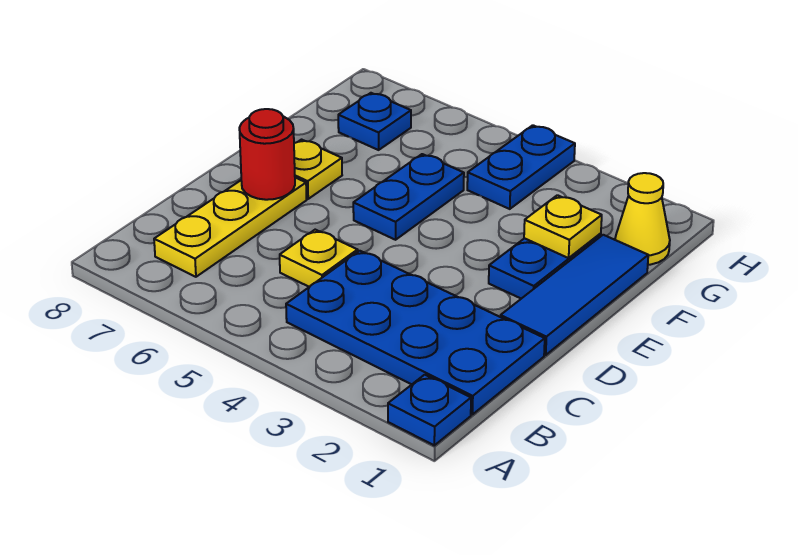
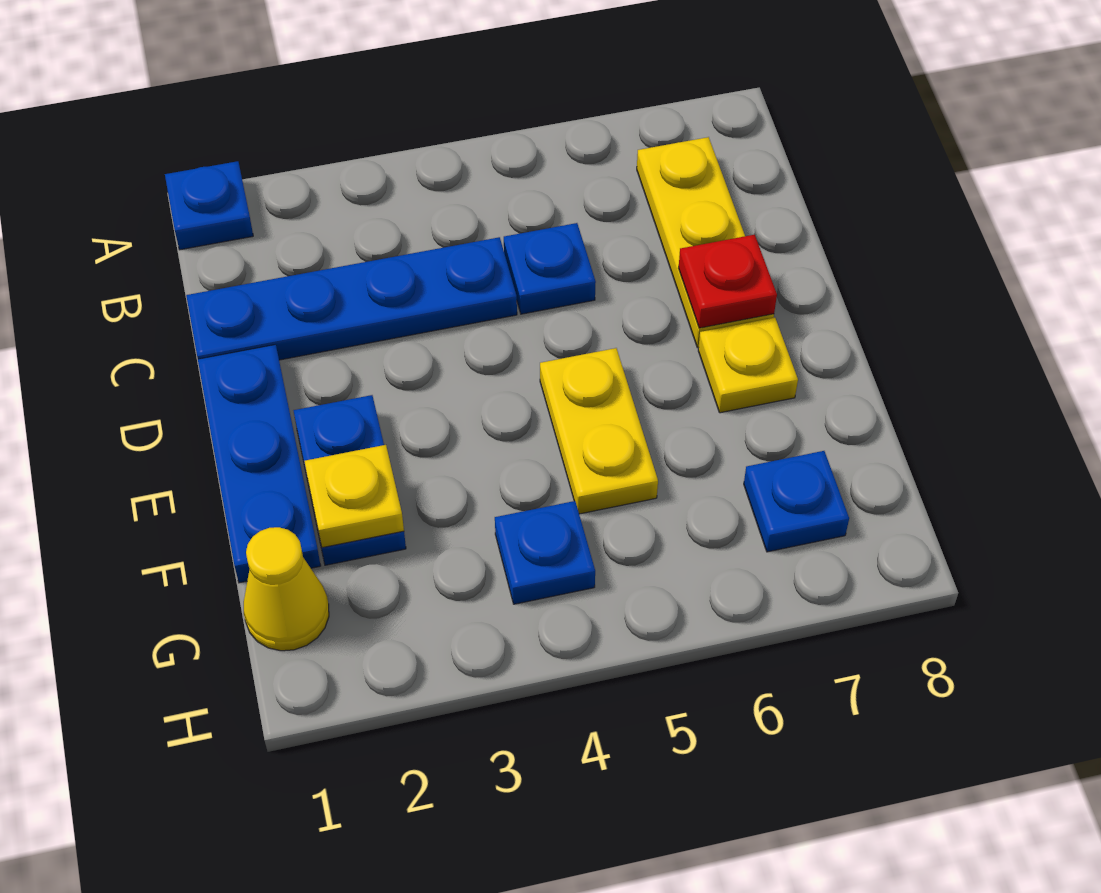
blue 2x4 plate [286,251,545,415] -> blue 1x4 plate [186,237,517,360]
yellow 1x1 plate [280,230,358,287] -> blue 1x1 plate [504,223,596,314]
blue 1x3 tile [500,235,648,355] -> blue 1x3 plate [198,345,321,583]
red 1x1 round brick [239,109,295,200] -> red 1x1 plate [678,235,777,328]
blue 1x2 plate [353,154,464,240] -> yellow 1x2 plate [540,348,658,514]
blue 1x2 plate [467,125,575,209] -> blue 1x1 plate [495,501,595,604]

